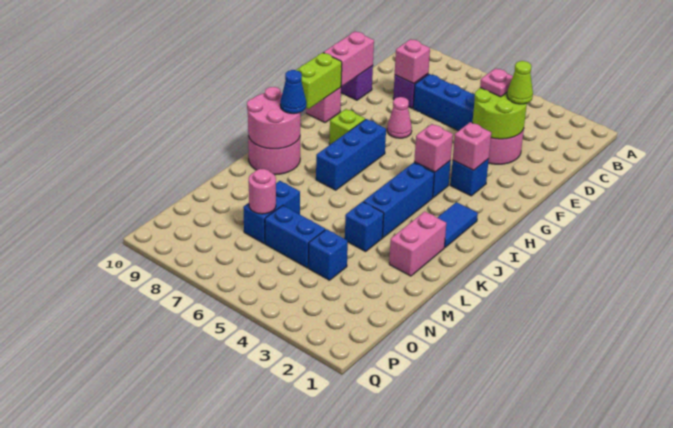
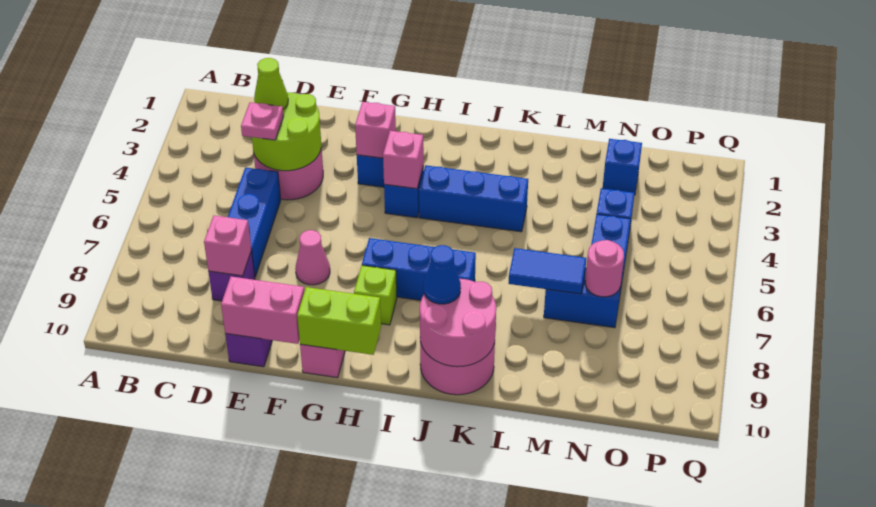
blue 1x2 tile [437,202,478,247] -> blue 1x2 tile moved to [509,248,586,294]
pink 1x2 brick [389,211,446,276] -> none
blue 1x1 brick [345,202,384,251] -> blue 1x1 brick moved to [603,139,642,195]

